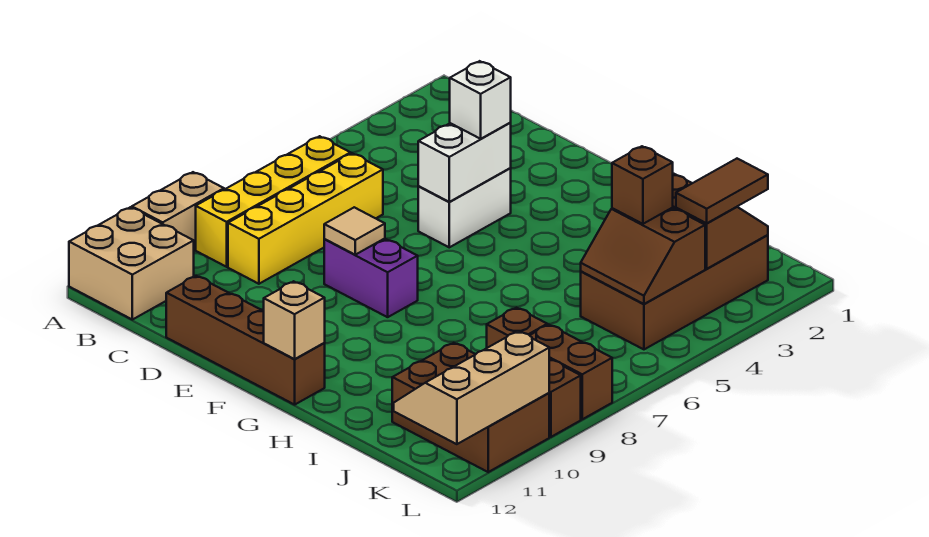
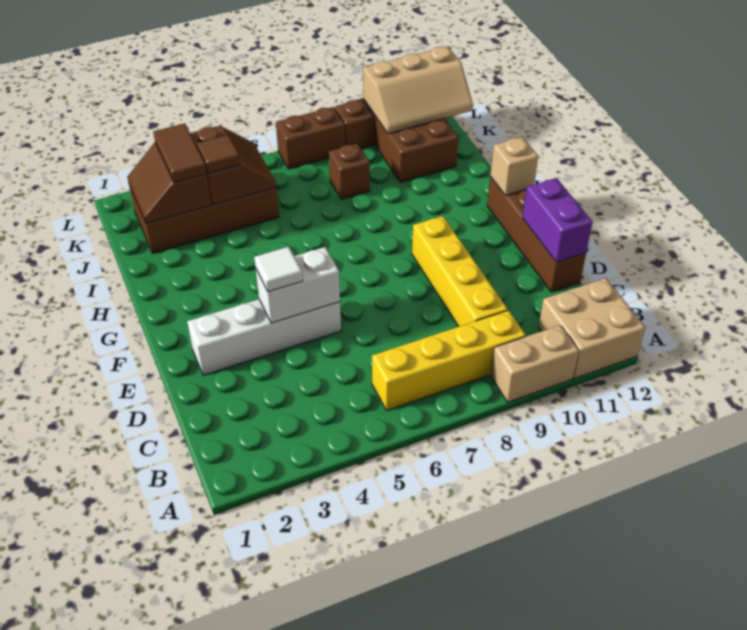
yellow 1x4 brick [228,153,383,284] -> yellow 1x4 brick turned to [412,216,508,327]
white 1x2 brick [418,168,511,247] -> white 1x4 brick [187,299,341,375]
white 1x1 brick [449,61,511,139] -> white 1x1 tile [254,247,303,292]
purple 1x2 brick [324,239,418,317] -> purple 1x2 brick moved to [523,178,592,262]
tan 1x1 tile [324,207,385,255] -> none
brown 1x1 brick [612,146,673,224] -> brown 1x1 tile [197,135,240,173]
brown 1x2 tile [676,159,768,223] -> brown 1x2 tile turned to [153,123,207,183]
brown 1x2 brick [530,325,612,419] -> brown 1x2 brick turned to [276,107,345,169]

